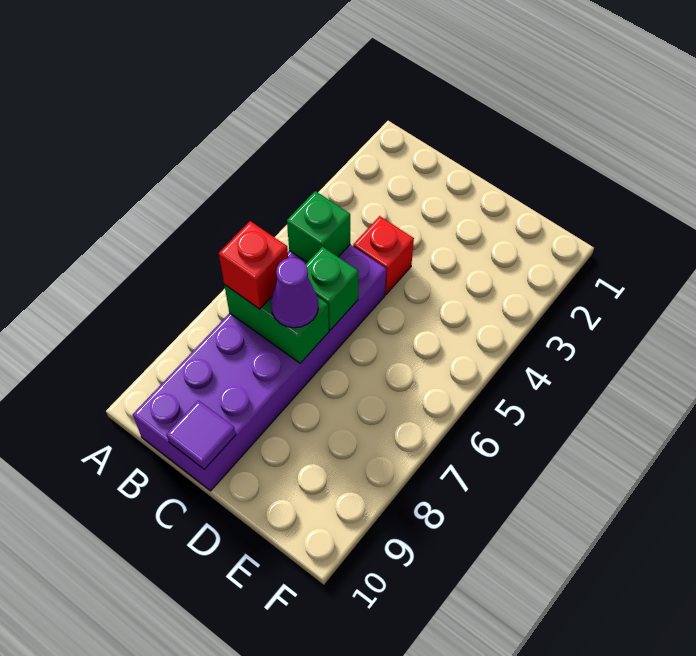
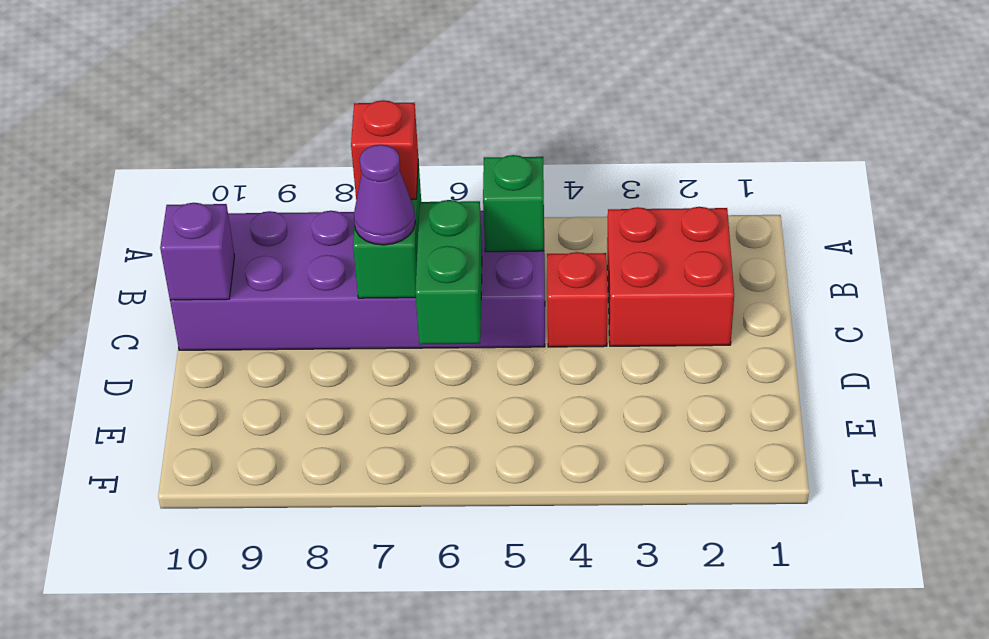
none -> red 2x2 brick [607,207,734,346]
green 1x1 brick [306,247,359,330] -> green 1x2 brick [415,200,482,345]
purple 1x1 tile [166,400,236,470] -> purple 1x1 brick [160,203,235,300]

